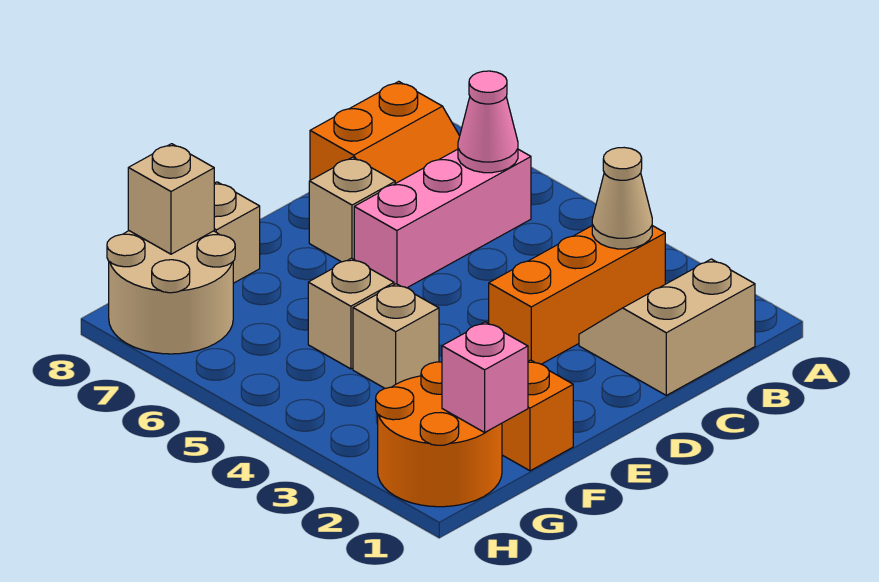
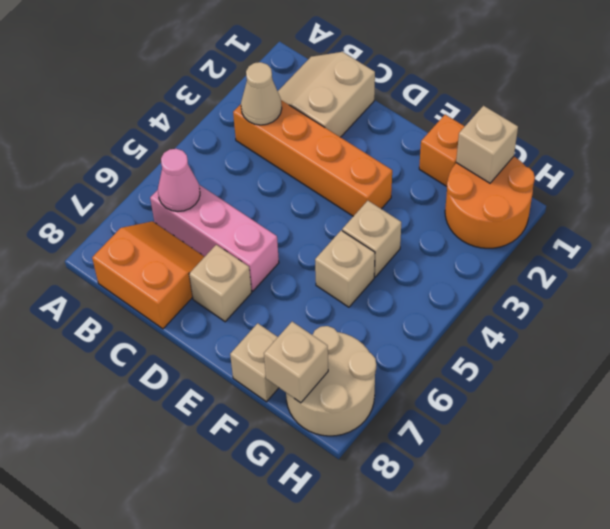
tan 2x2 slope [579,259,755,395] -> tan 2x2 slope turned to [278,52,375,137]
orange 1x3 brick [489,226,665,364] -> orange 1x4 brick [233,100,392,216]
pink 1x1 brick [442,322,528,432] -> tan 1x1 brick [456,106,518,183]

